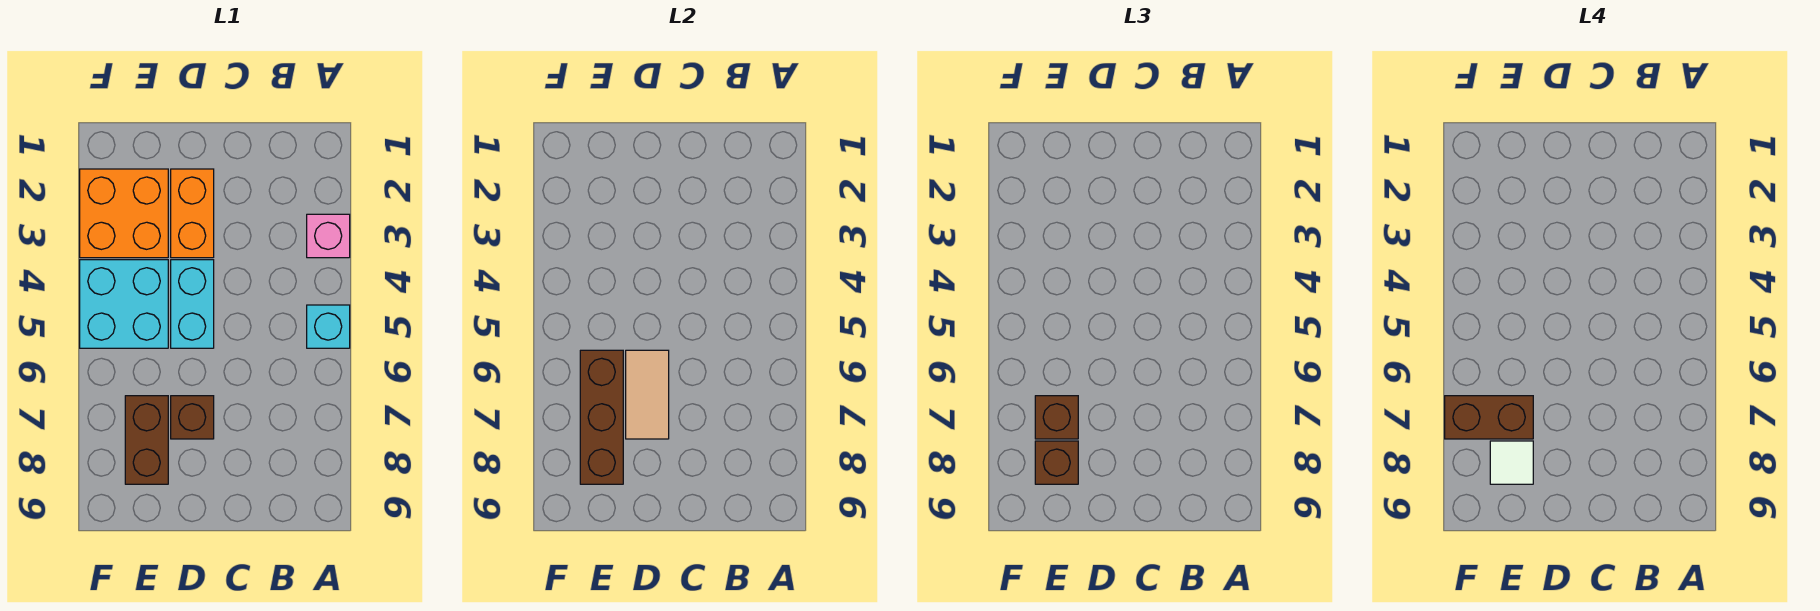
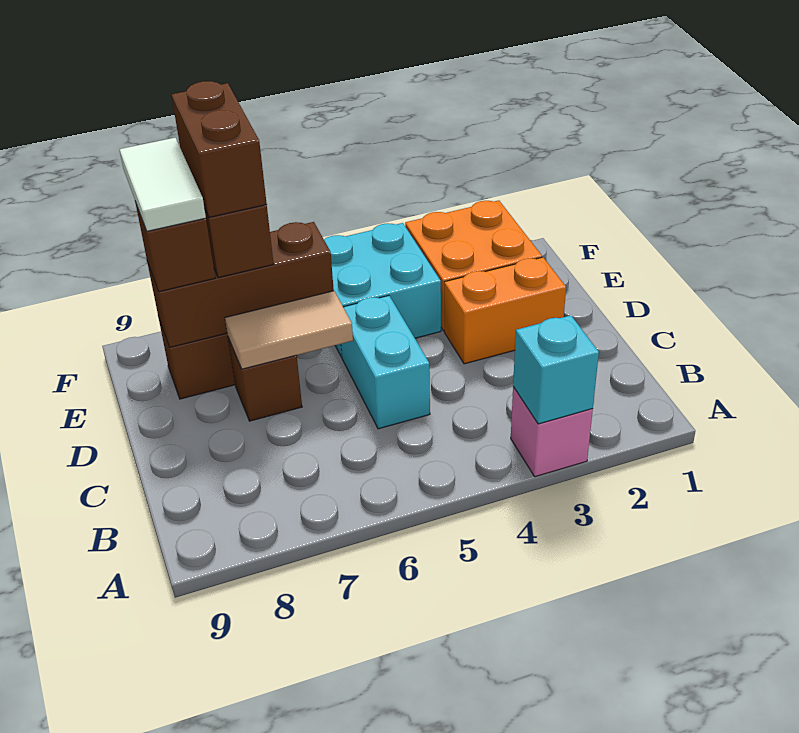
cyan 1x1 brick [307,305,350,348] -> cyan 1x1 brick moved to [513,315,599,424]
cyan 1x2 brick [171,260,214,348] -> cyan 1x2 brick turned to [341,296,430,429]
white 1x1 tile [1490,441,1533,484] -> white 1x2 tile [119,138,206,231]

